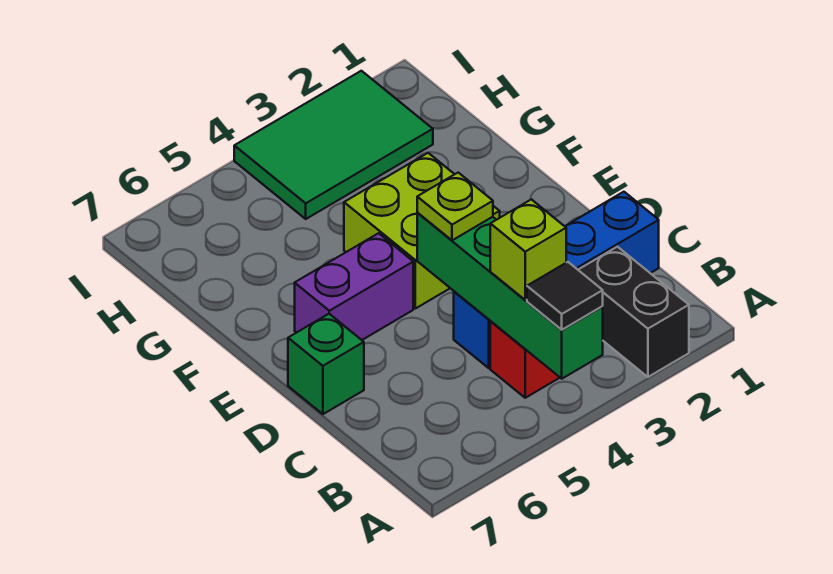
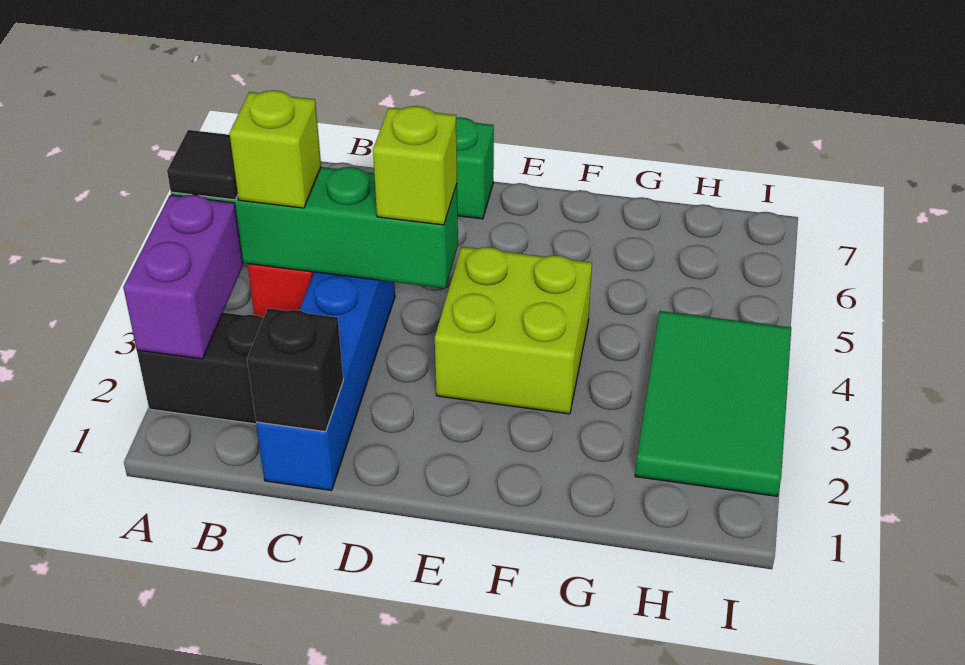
none -> black 1x1 brick [247,308,343,432]
lime 1x1 plate [417,173,493,240] -> lime 1x1 brick [373,106,457,225]
purple 1x2 brick [295,233,413,340] -> purple 1x2 brick moved to [123,195,243,359]

